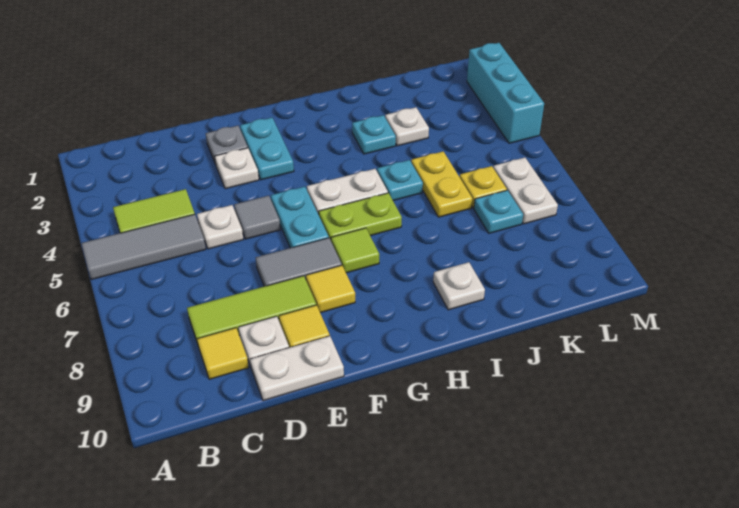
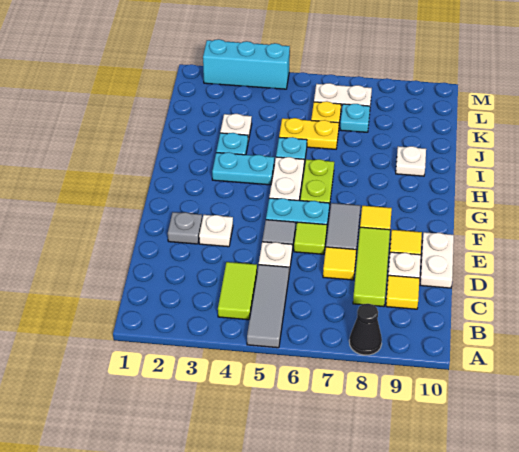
none -> black 1x1 cone [349,304,382,355]
none -> yellow 1x1 tile [323,247,356,280]
cyan 1x2 plate [240,118,294,180] -> cyan 1x2 plate moved to [212,152,274,185]
lime 1x1 tile [331,228,379,273] -> lime 1x1 tile moved to [294,222,327,254]

